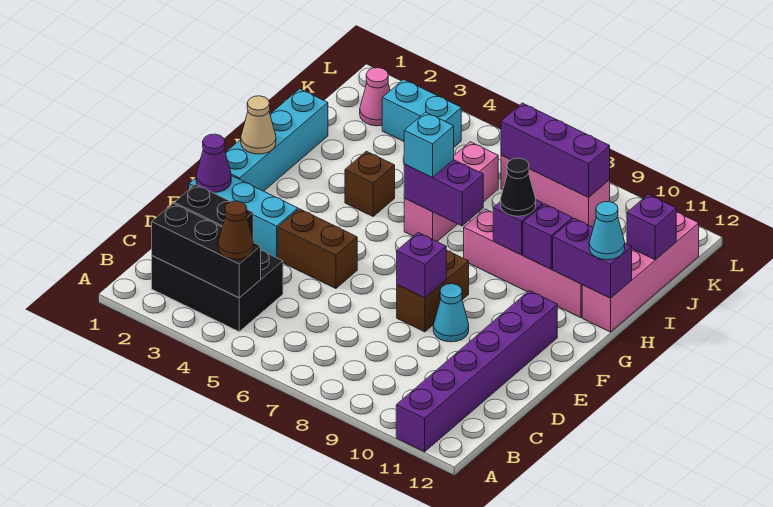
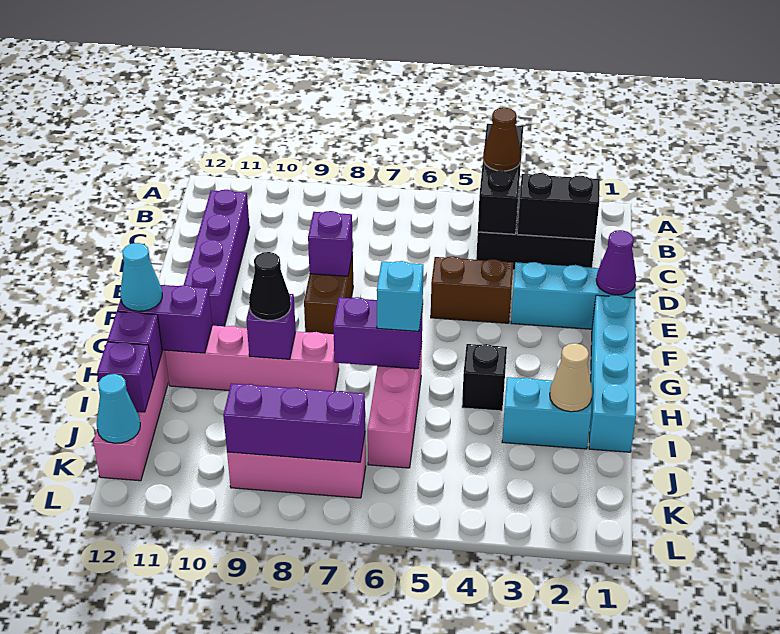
purple 1x6 brick [396,291,557,452] -> purple 1x4 brick [184,190,250,326]
black 1x3 brick [152,204,261,298] -> black 1x3 brick turned to [478,124,523,234]
cyan 1x1 cone [433,284,469,342] -> cyan 1x1 cone moved to [97,374,140,443]
tan 1x1 cone [241,96,276,154] -> tan 1x1 cone moved to [550,343,592,412]
brown 1x1 brick [345,151,395,216] -> black 1x1 brick [462,344,507,411]
purple 1x1 brick [523,204,572,269] -> purple 1x1 brick moved to [107,312,162,380]
pink 1x1 cone [360,68,390,126] -> none
cyan 1x2 brick [382,79,461,147] -> cyan 1x2 brick moved to [502,377,592,449]

